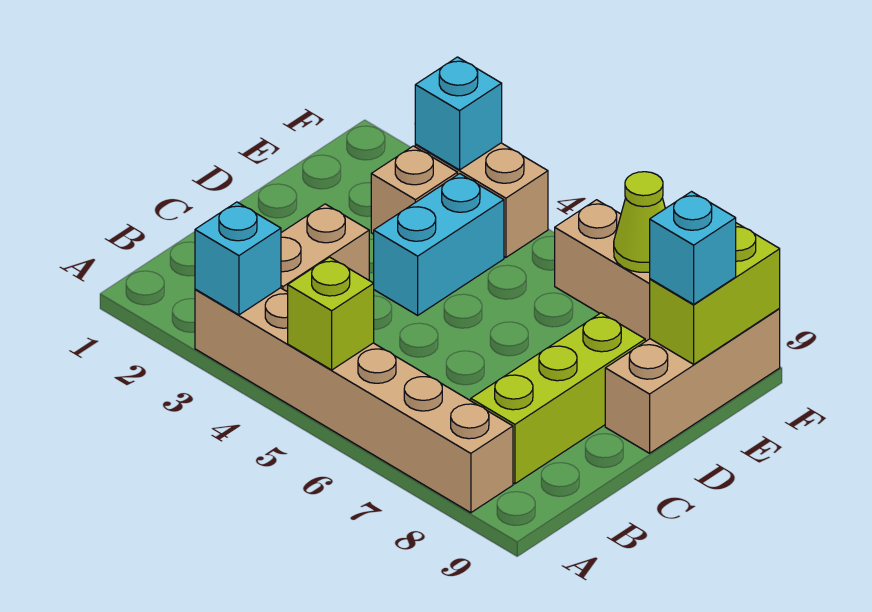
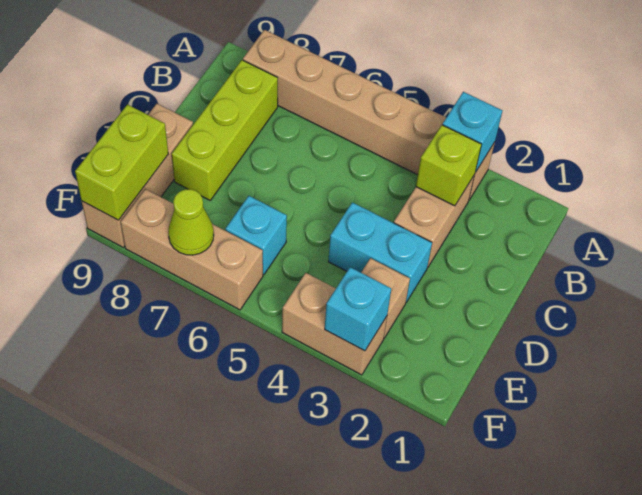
lime 1x1 brick [288,257,374,370] -> lime 1x1 brick moved to [416,125,482,206]
cyan 1x2 brick [374,174,504,315] -> cyan 1x2 brick turned to [328,202,432,302]
cyan 1x1 brick [650,192,736,304] -> cyan 1x1 brick moved to [226,196,287,275]

